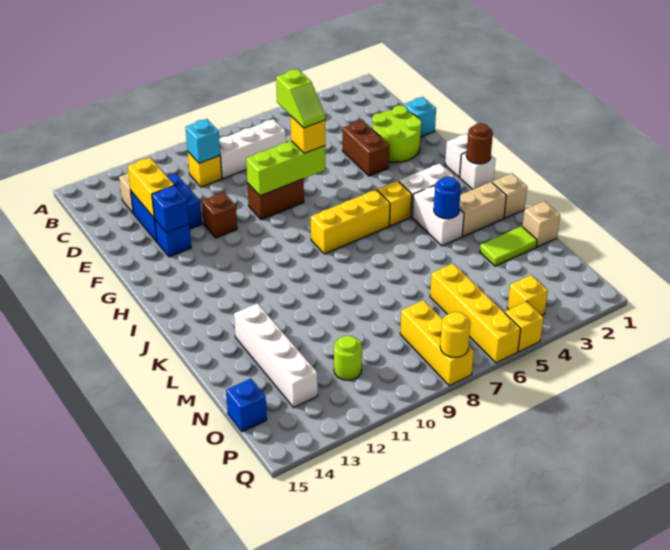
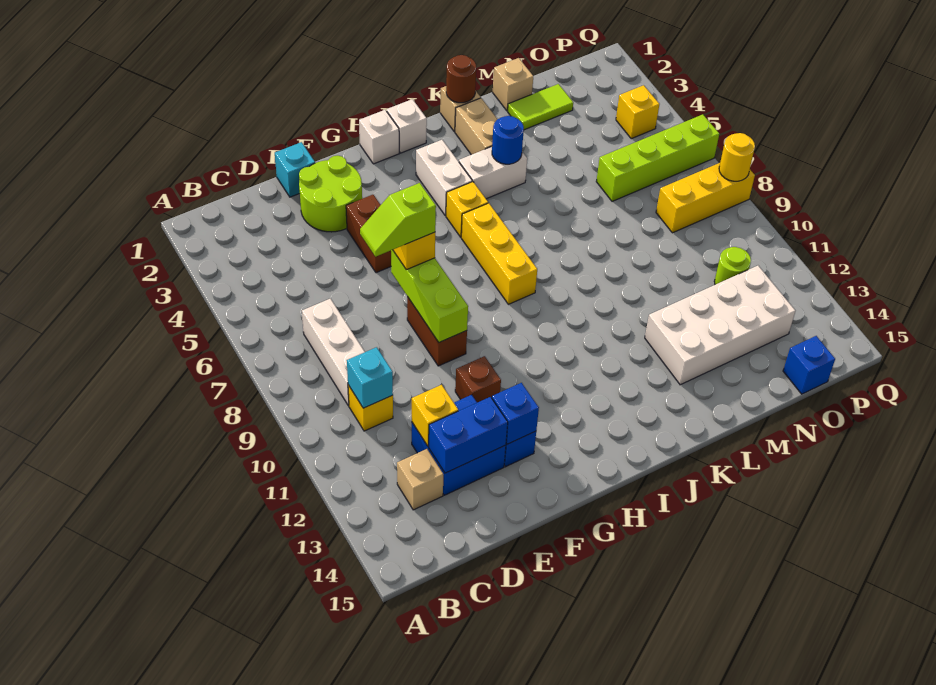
yellow 1x2 brick [128,158,174,218] -> blue 1x2 brick [429,397,508,473]
brown 1x2 brick [343,120,389,176] -> brown 1x2 brick turned to [346,195,391,273]
lime 1x2 slope [276,69,325,128] -> lime 1x2 slope turned to [360,183,436,257]
brown 1x1 round brick [466,123,493,164] -> brown 1x1 round brick moved to [446,55,476,103]
white 1x4 brick [234,303,318,407] -> white 2x4 brick [645,266,795,385]
lime 1x2 tile [480,226,537,266] -> lime 1x2 tile turned to [508,84,573,130]
yellow 1x4 brick [430,264,521,363] -> lime 1x4 brick [596,114,719,201]
yellow 1x1 brick [505,301,543,352] -> yellow 1x1 brick moved to [412,385,458,446]

